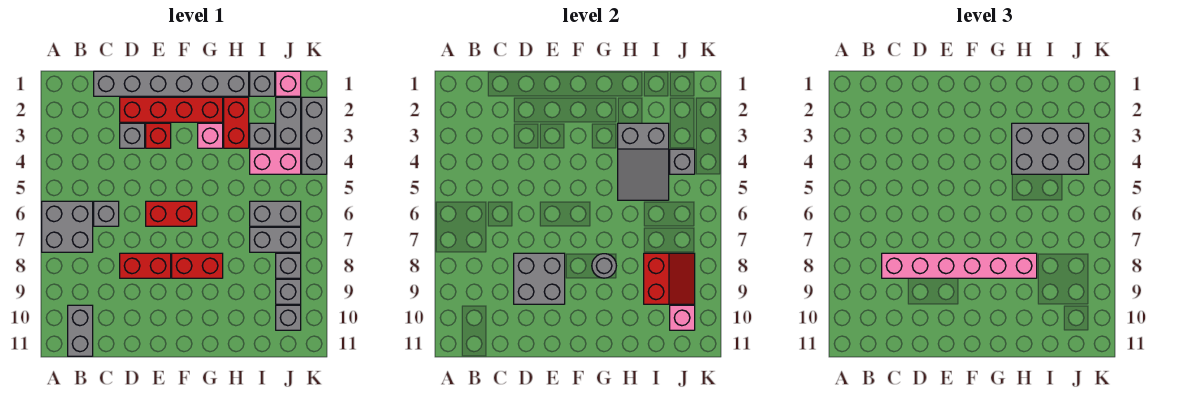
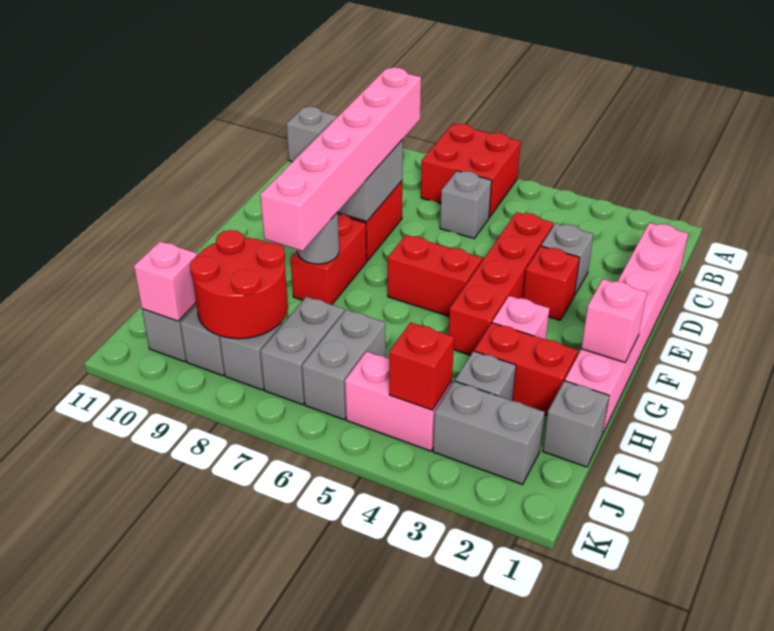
grey 2x2 brick [42,201,93,252] -> red 2x2 brick [421,124,521,217]
grey 1x6 brick [94,71,249,96] -> pink 1x6 brick [565,223,688,434]
red 1x4 brick [120,97,223,122] -> red 1x4 brick moved to [449,212,553,355]
red 1x2 brick [146,201,197,226] -> red 1x2 brick turned to [388,235,482,316]
grey 2x3 slope [618,123,669,200] -> none
grey 2x3 brick [1012,123,1089,174] -> none
pink 1x2 brick [250,149,301,174] -> pink 1x2 brick turned to [345,352,452,451]
red 2x2 slope [644,253,695,304] -> red 2x2 round brick [190,230,288,339]
pink 1x1 brick [276,71,301,96] -> pink 1x1 brick moved to [581,279,647,362]
grey 1x1 brick [670,149,695,174] -> red 1x1 brick [389,322,454,410]
grey 1x3 brick [302,97,327,174] -> none

